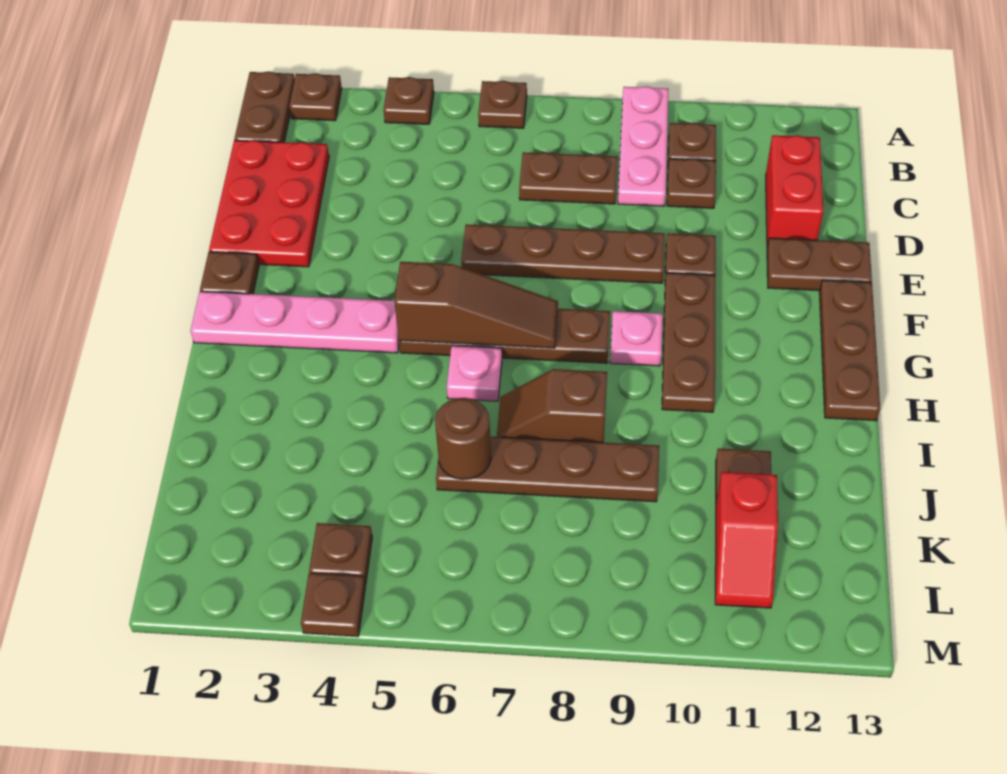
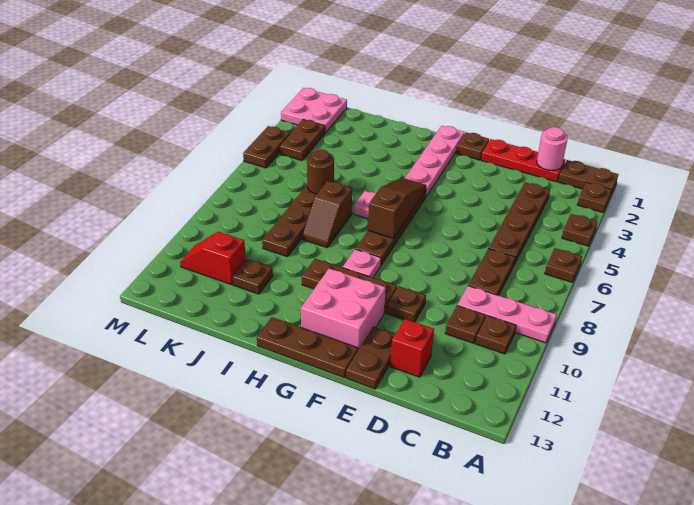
red 2x3 plate [209,140,329,267] -> red 1x3 plate [481,139,565,182]
none -> pink 1x1 round brick [537,127,568,170]
red 1x2 brick [766,135,823,247] -> red 1x1 brick [390,319,434,377]
brown 1x4 plate [461,224,665,283] -> brown 1x4 plate moved to [489,182,550,264]
none -> pink 2x2 brick [301,268,386,350]
brown 1x3 slope [394,262,558,348] -> brown 1x3 slope turned to [368,178,426,239]
brown 1x2 slope [497,369,607,442] -> brown 1x2 slope turned to [302,181,352,247]
none -> pink 2x2 plate [281,88,347,133]
brown 1x1 plate [309,523,372,585] -> brown 1x2 plate [280,119,325,161]
brown 1x1 plate [301,573,365,637] -> brown 1x2 plate [243,126,290,168]

